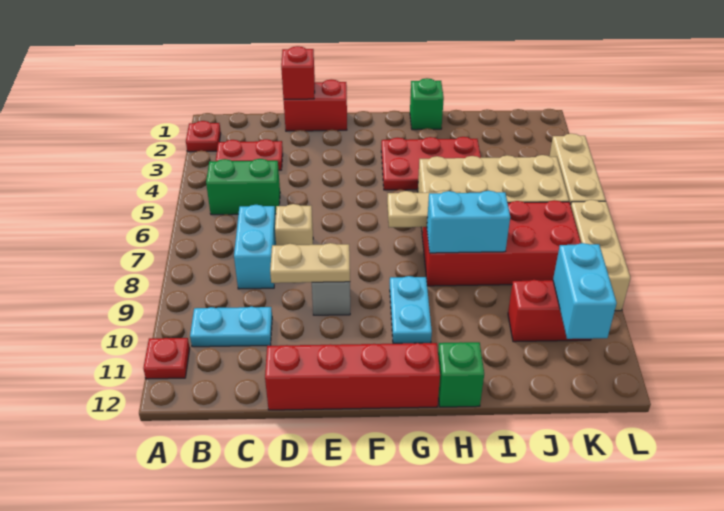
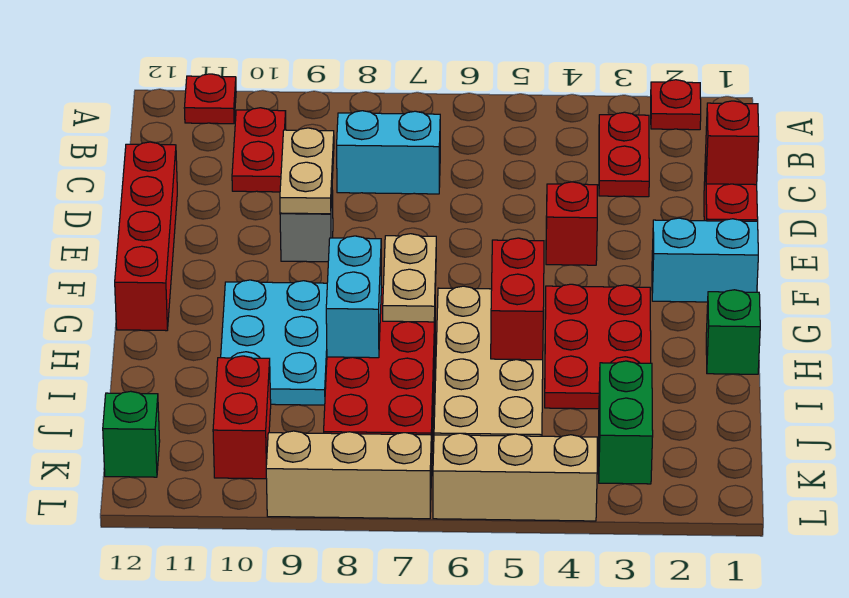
green 1x2 brick [206,159,280,215] -> green 1x2 brick moved to [599,361,653,484]
cyan 1x2 plate [190,307,272,347] -> red 1x2 plate [232,108,286,192]
tan 1x1 brick [275,204,313,245] -> none
none -> red 1x1 brick [546,182,598,265]
cyan 1x2 plate [390,276,432,344] -> cyan 2x3 plate [221,280,327,405]
none -> red 1x2 brick [491,238,544,360]
green 1x1 brick [438,342,484,407] -> green 1x1 brick moved to [103,391,160,477]
cyan 1x2 brick [553,243,617,339] -> cyan 1x2 brick moved to [652,218,758,302]

